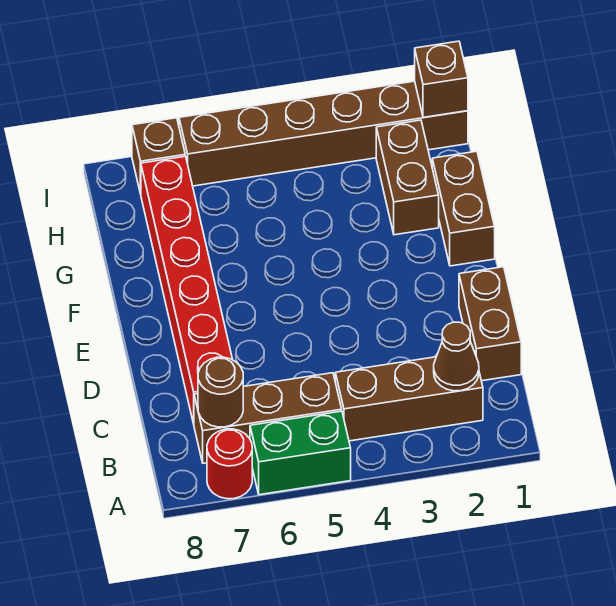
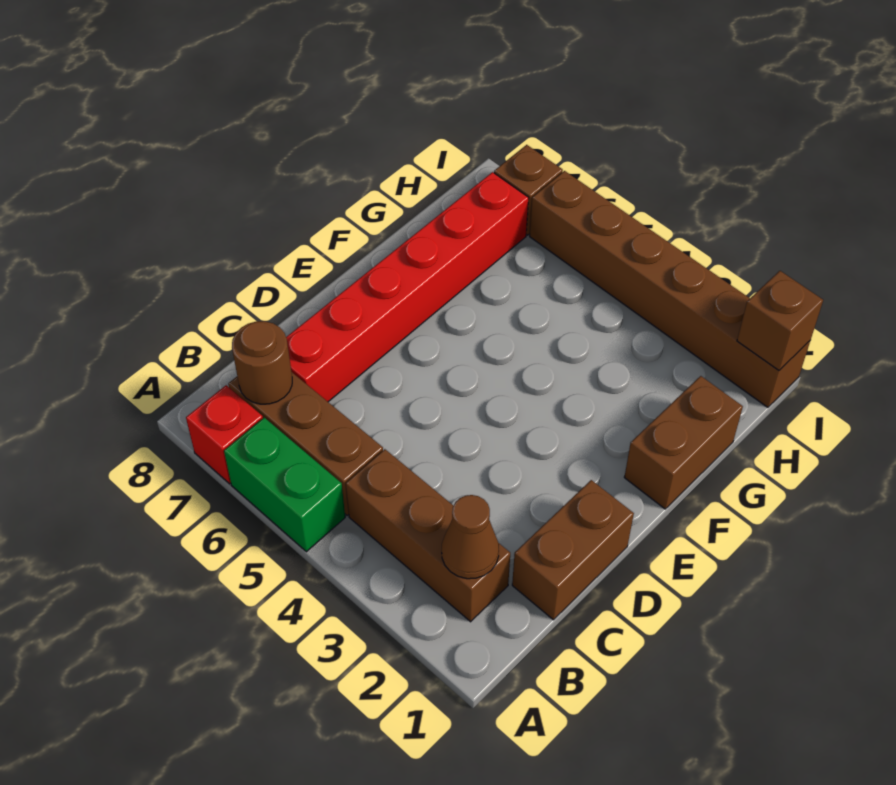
red 1x1 round brick [207,429,252,499] -> red 1x1 brick [186,385,263,484]
brown 1x2 brick [376,120,439,235] -> none

